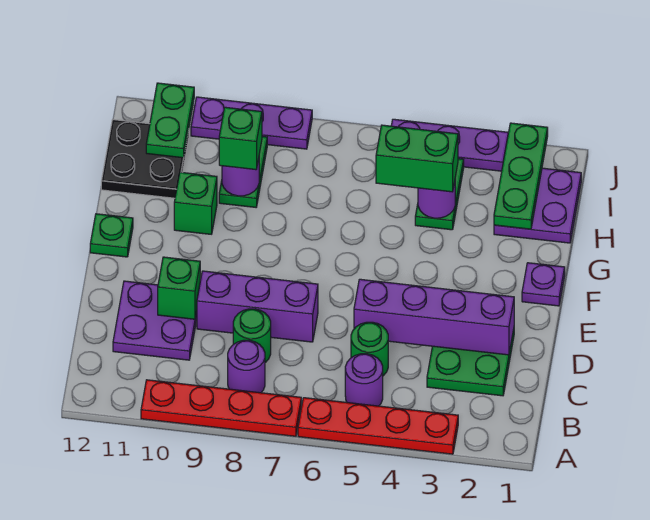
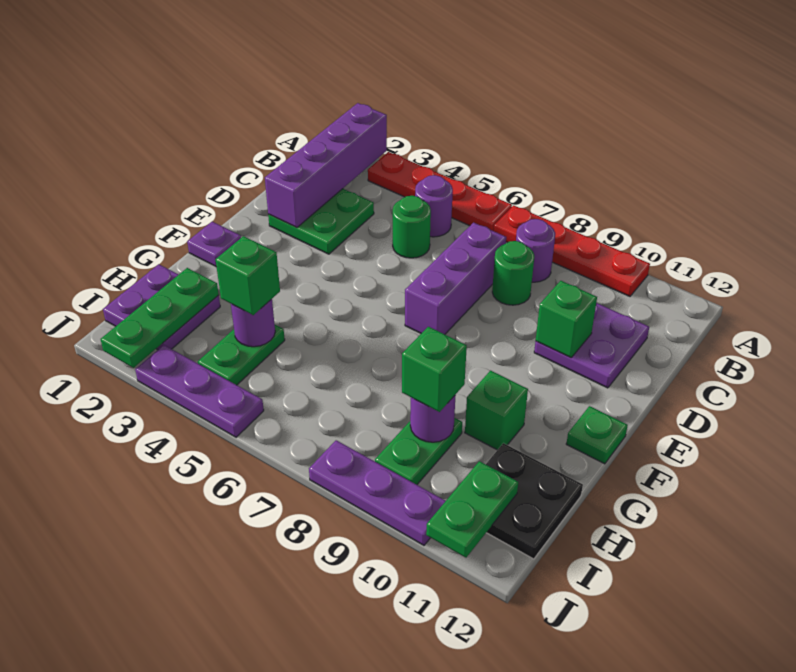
purple 1x4 brick [354,279,514,355] -> purple 1x4 brick turned to [265,103,387,228]
purple 1x3 brick [197,271,318,342] -> purple 1x3 brick turned to [405,223,506,335]
green 1x2 brick [376,125,458,192] -> green 1x1 brick [216,236,280,315]

